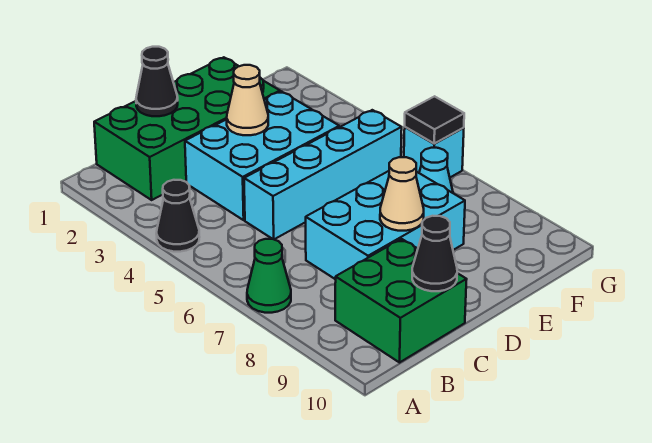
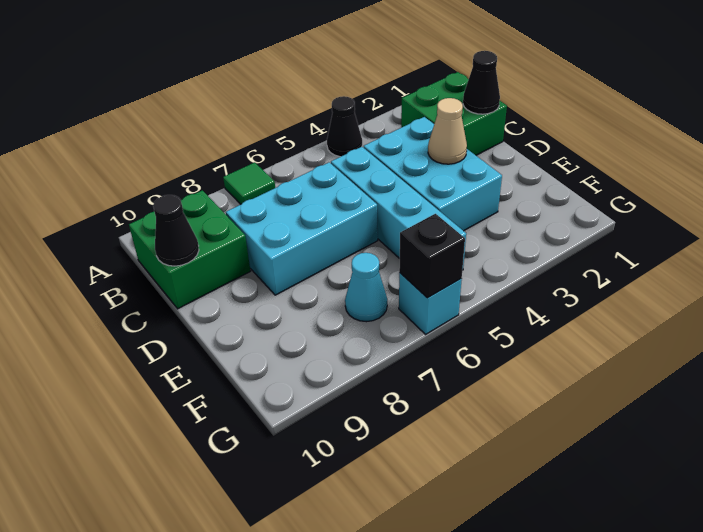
green 1x1 cone [247,239,291,313] -> green 1x1 tile [223,162,275,204]
green 2x4 brick [94,57,280,200] -> green 2x2 brick [401,72,507,155]
cyan 2x3 brick [306,171,465,279] -> cyan 2x3 brick turned to [226,162,378,295]
tan 1x1 cone [380,157,424,231] -> none
black 1x1 tile [405,96,464,143] -> black 1x1 brick [399,214,465,298]

